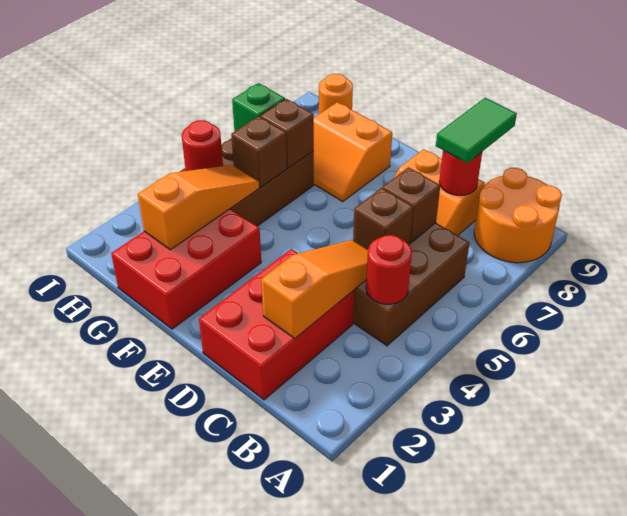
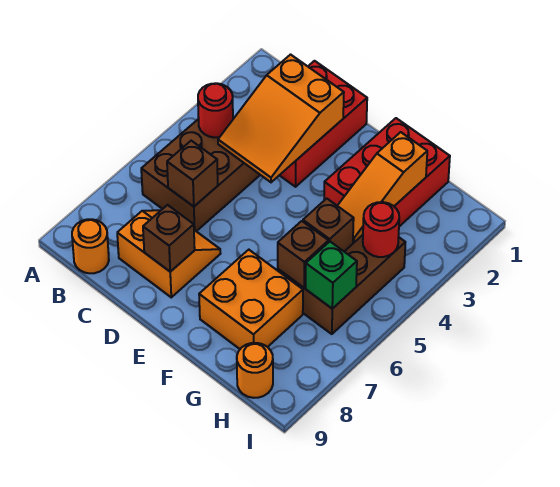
orange 2x2 round brick [474,168,562,263] -> orange 1x1 round brick [72,219,109,273]
orange 1x3 slope [261,240,368,338] -> orange 2x3 slope [218,55,344,182]
brown 1x1 brick [353,188,413,250] -> brown 1x1 brick moved to [143,205,195,272]
red 1x1 round brick [439,150,482,195] -> none
green 1x2 tile [436,98,517,163] -> none
orange 2x2 slope [314,102,392,201] -> orange 2x2 brick [199,250,303,349]

